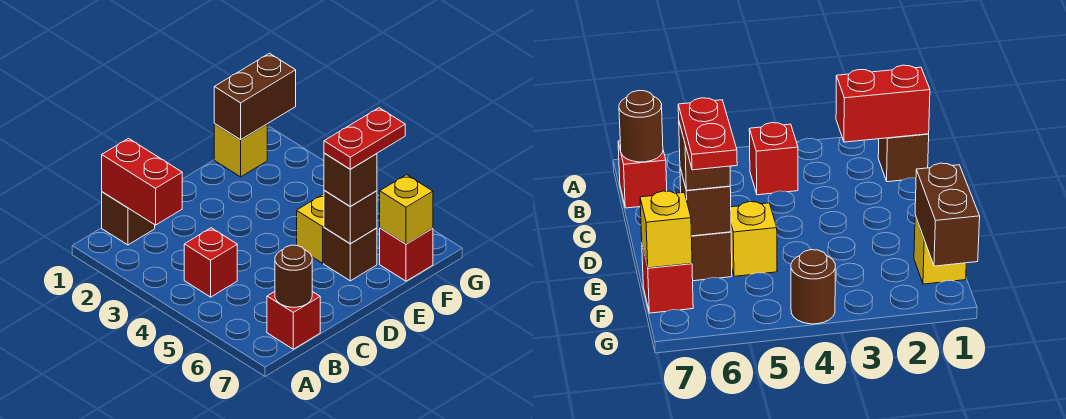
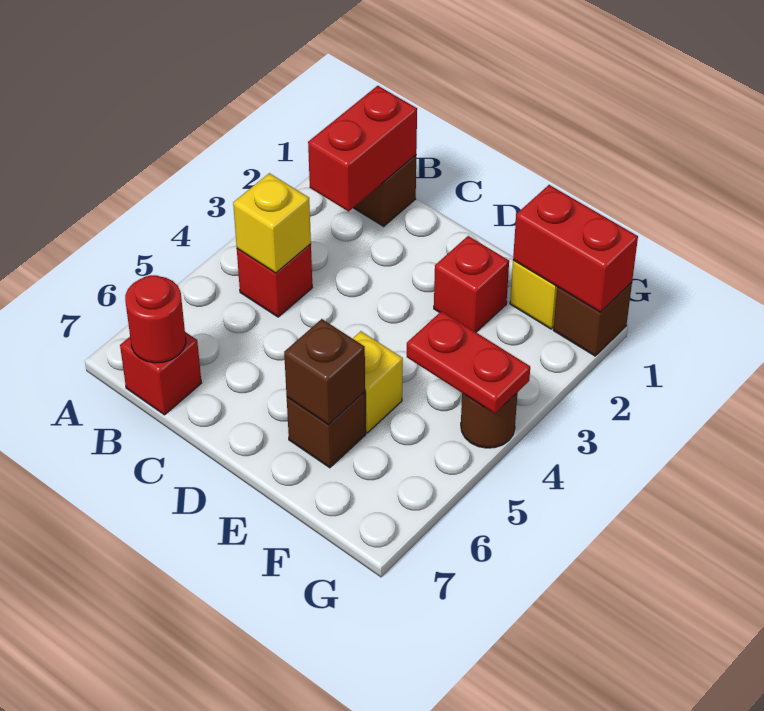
brown 1x1 round brick [275,245,312,307] -> red 1x1 round brick [125,275,186,363]
brown 1x1 brick [324,153,377,206] -> brown 1x1 brick moved to [553,282,632,356]
red 1x2 plate [324,108,405,169] -> red 1x2 plate moved to [407,311,530,414]
brown 1x2 brick [214,53,296,140] -> red 1x2 brick [513,185,638,312]
red 1x1 brick [380,228,433,281] -> red 1x1 brick moved to [434,236,509,332]
yellow 1x1 brick [380,175,433,244] -> yellow 1x1 brick moved to [233,173,311,273]

